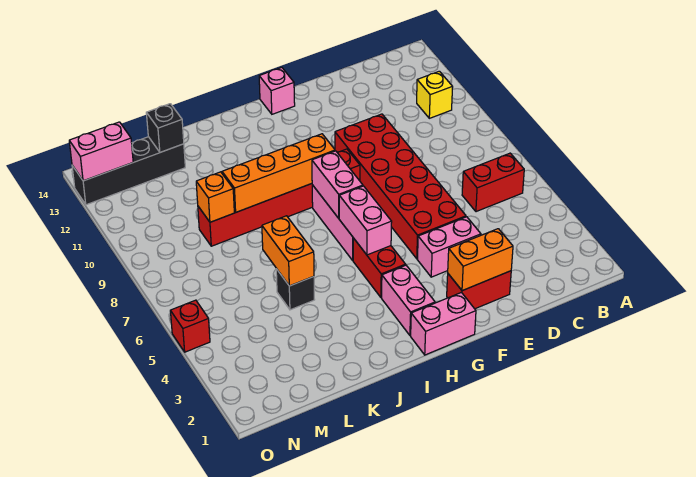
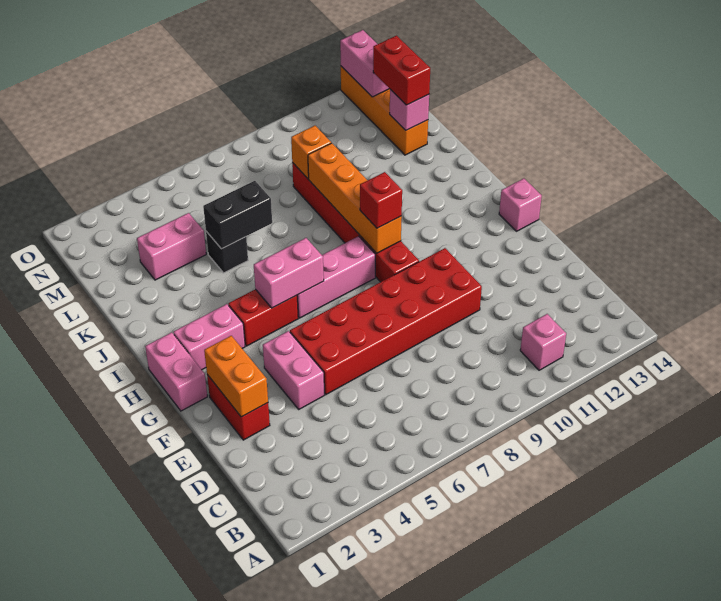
red 1x2 brick [462,153,524,212] -> red 1x2 brick moved to [373,36,430,105]
yellow 1x1 brick [417,71,453,118] -> pink 1x1 brick [520,314,566,370]
pink 1x2 brick [312,151,363,218] -> pink 1x2 brick moved to [137,213,206,280]
orange 1x2 brick [262,216,314,286] -> black 1x2 brick [203,181,272,249]
black 1x4 brick [72,137,185,205] -> orange 1x4 brick [341,66,428,155]
black 1x1 brick [146,104,184,152] -> pink 1x1 brick [390,90,429,130]
red 1x1 brick [170,300,210,352] -> red 1x1 brick moved to [360,172,402,228]

